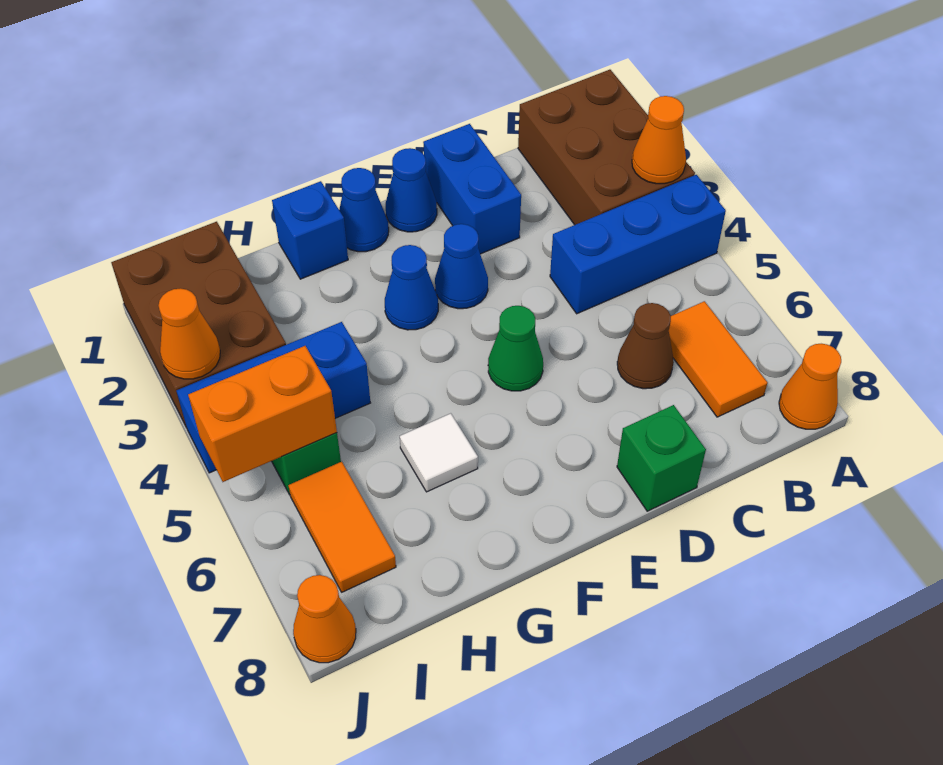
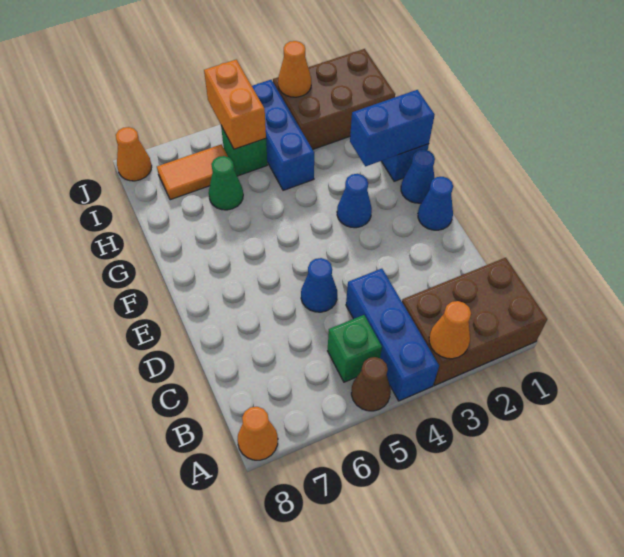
orange 1x2 tile [669,301,768,417] -> none
brown 1x1 cone [617,303,674,389] -> brown 1x1 cone moved to [351,357,391,411]
blue 1x2 brick [423,124,521,254] -> blue 1x2 brick moved to [350,90,435,166]
green 1x1 brick [617,405,706,511] -> green 1x1 brick moved to [328,315,382,382]
blue 1x1 cone [435,224,488,309] -> blue 1x1 cone moved to [301,258,337,312]
green 1x1 cone [488,306,543,391] -> green 1x1 cone moved to [209,156,243,210]
white 1x1 tile [400,413,478,492] -> none

